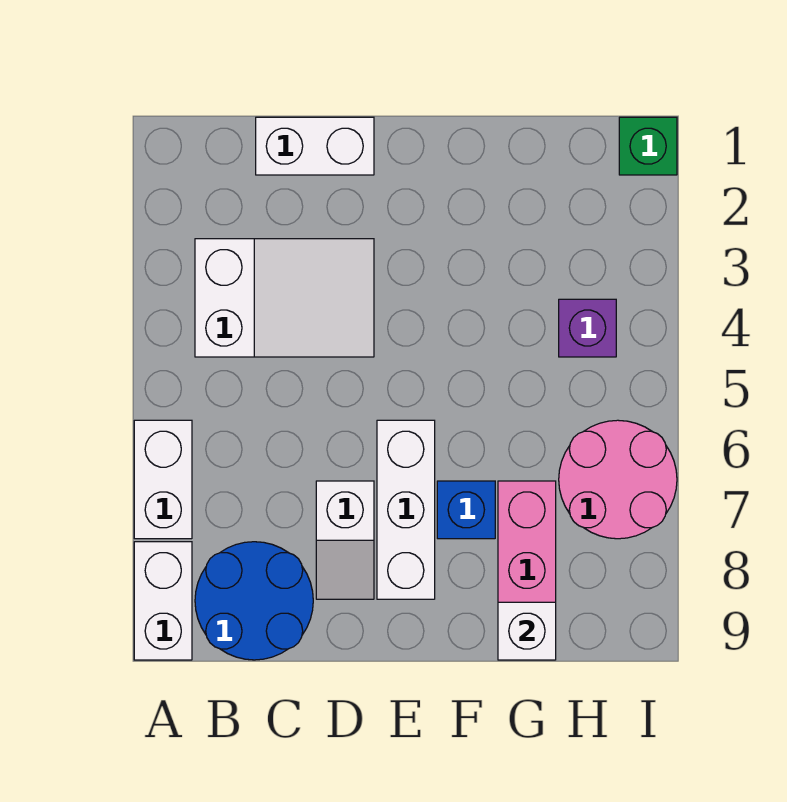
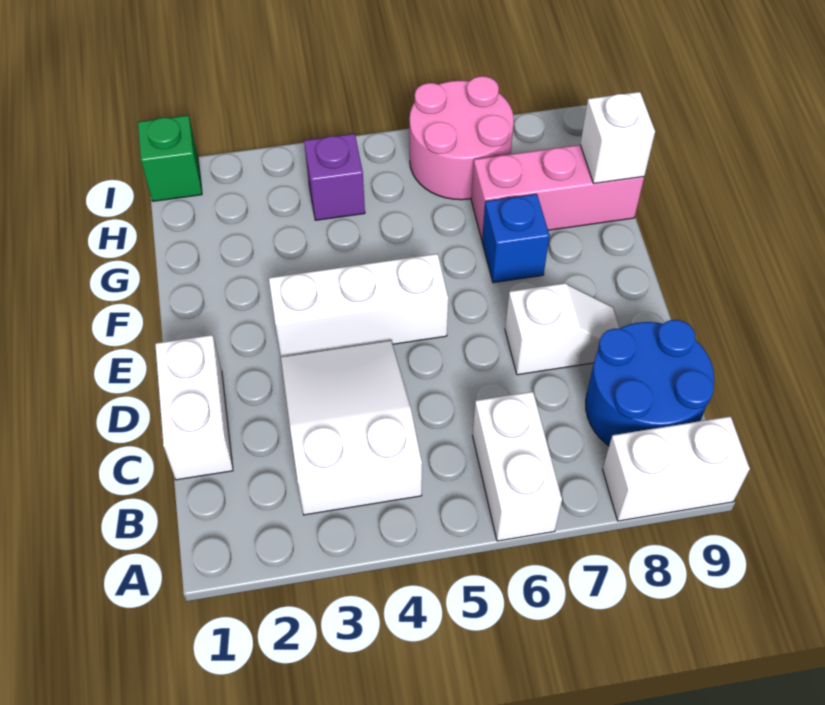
white 1x2 brick [134,420,192,539] -> white 1x2 brick turned to [473,392,562,541]
white 1x3 brick [377,420,435,599] -> white 1x3 brick moved to [269,254,448,356]

